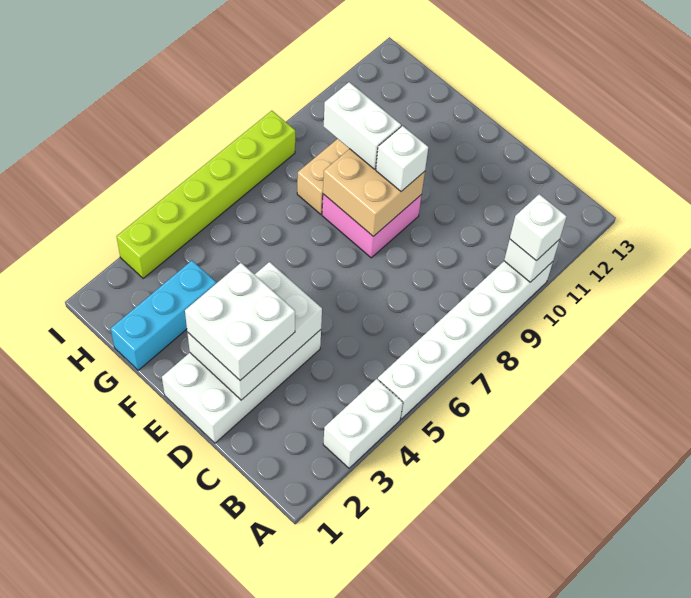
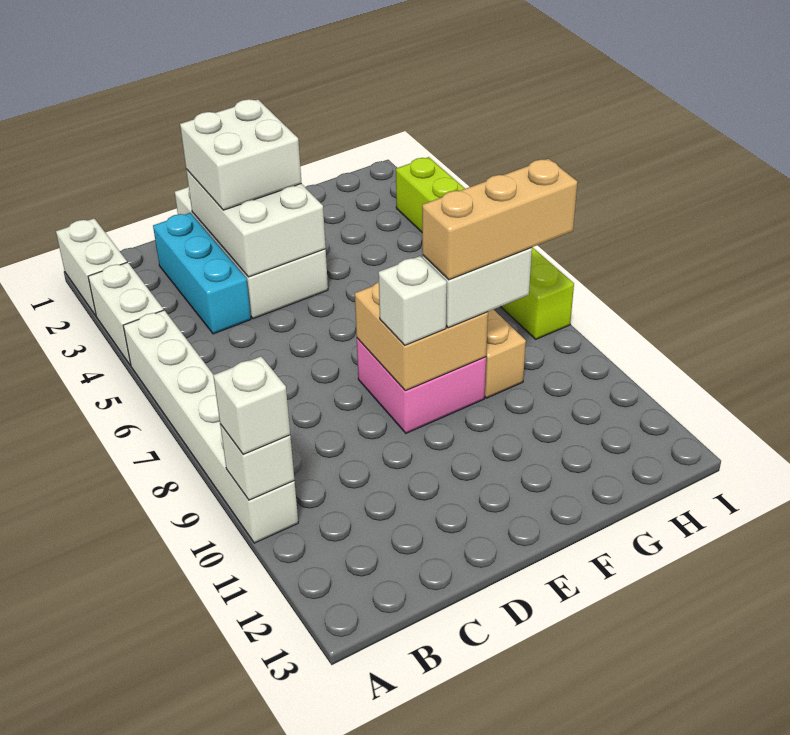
none -> white 1x2 brick [56,219,127,316]
none -> tan 1x3 brick [422,159,578,280]
cyan 1x3 brick [111,261,216,370] -> cyan 1x3 brick moved to [153,213,251,334]

